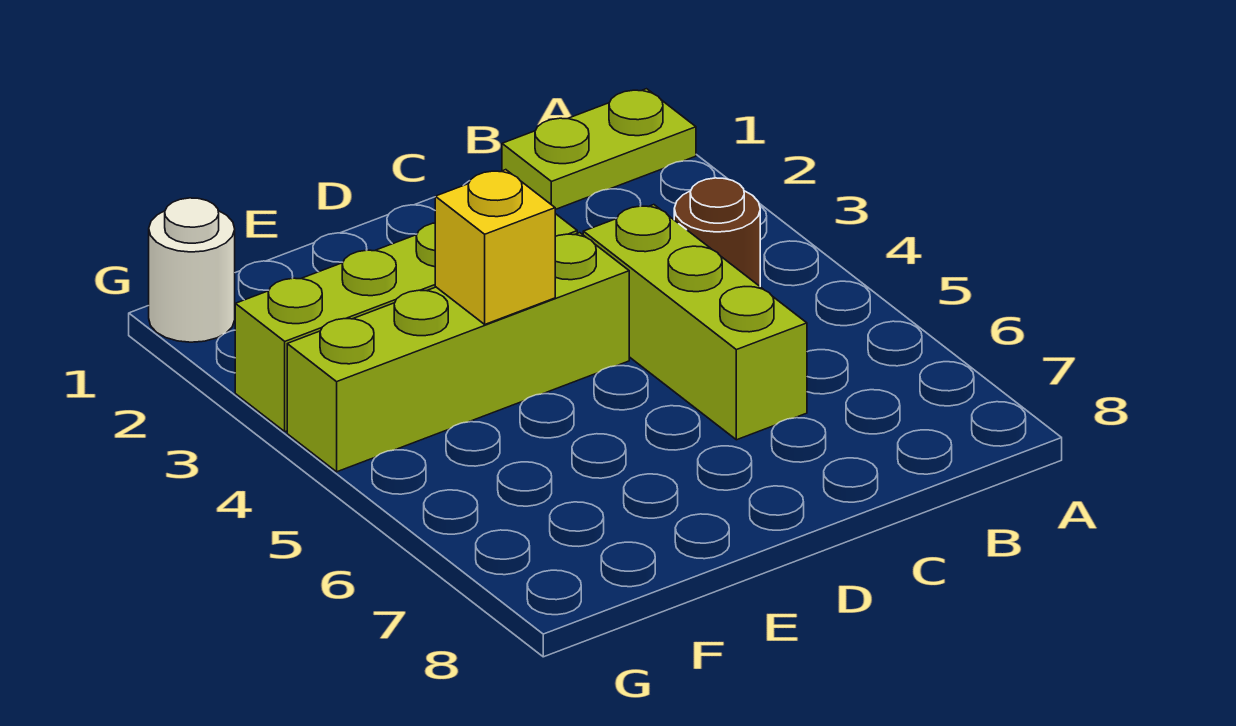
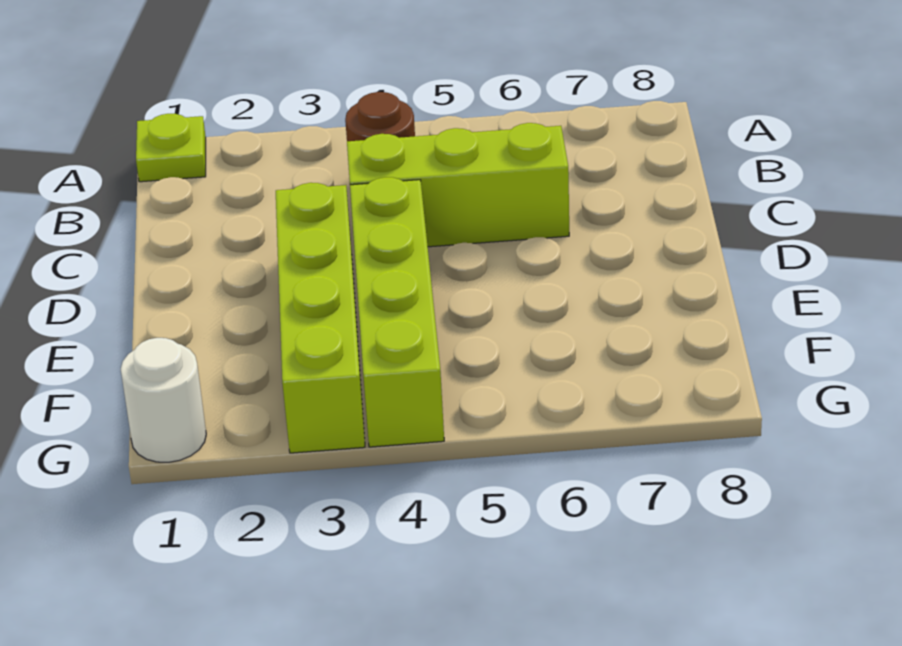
lime 1x2 plate [502,89,696,210] -> lime 1x1 plate [136,114,206,182]
yellow 1x1 brick [435,170,555,324] -> none

